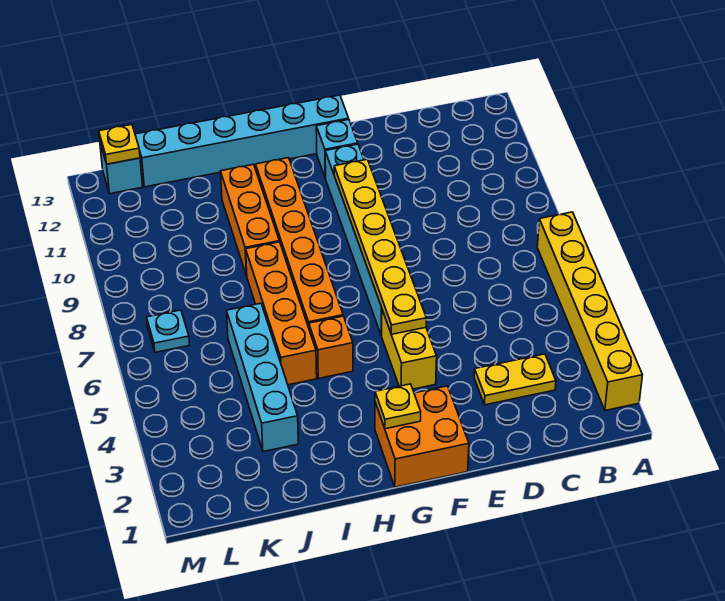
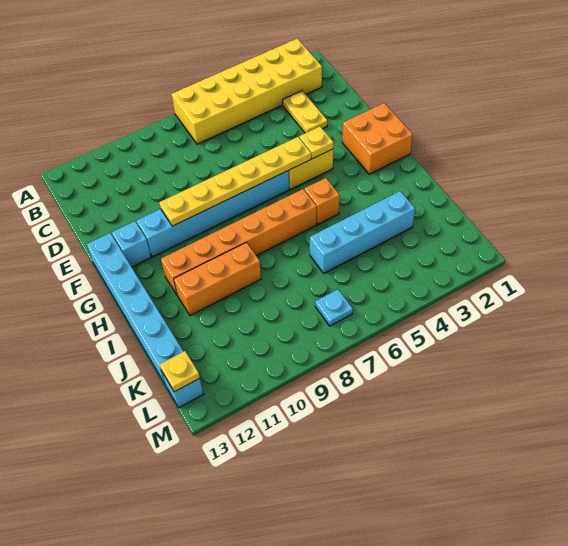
yellow 1x6 brick [537,212,642,410] -> yellow 2x6 brick [172,39,322,144]
yellow 1x1 plate [375,384,421,429] -> yellow 1x1 plate moved to [299,127,334,159]
orange 1x4 brick [246,242,317,385] -> none

